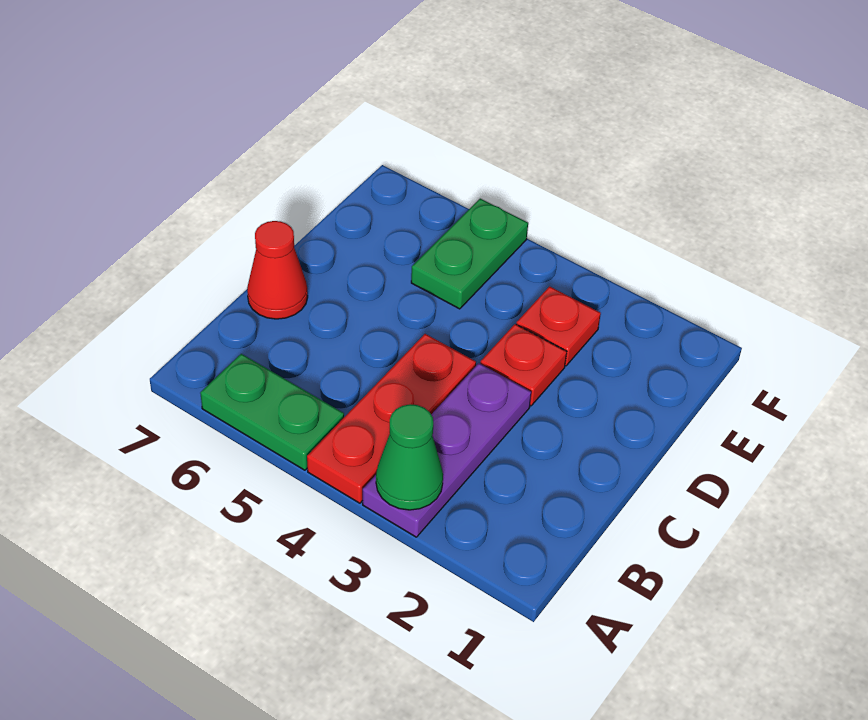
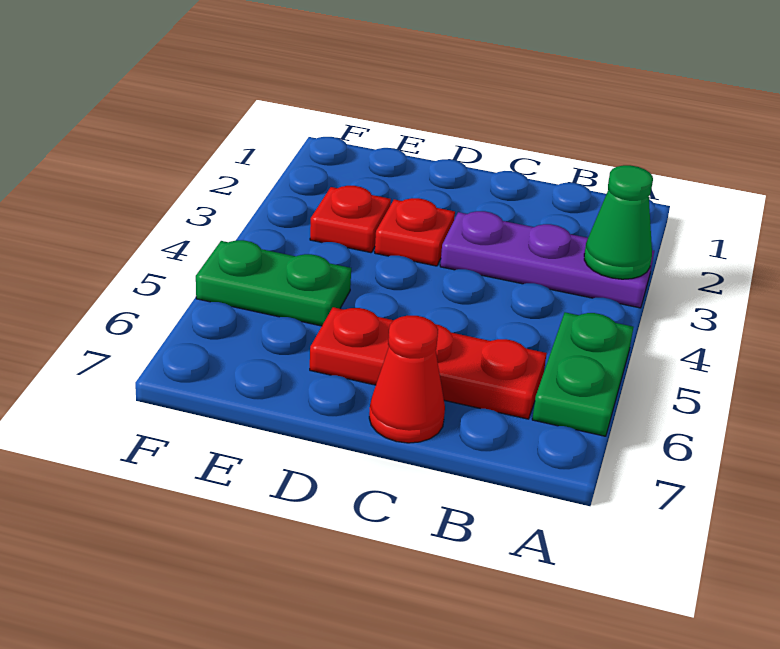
red 1x3 plate [307,334,476,503] -> red 1x3 plate moved to [310,307,547,419]

